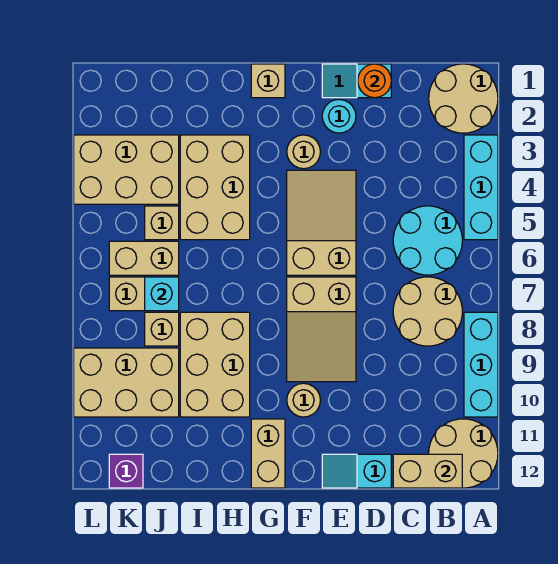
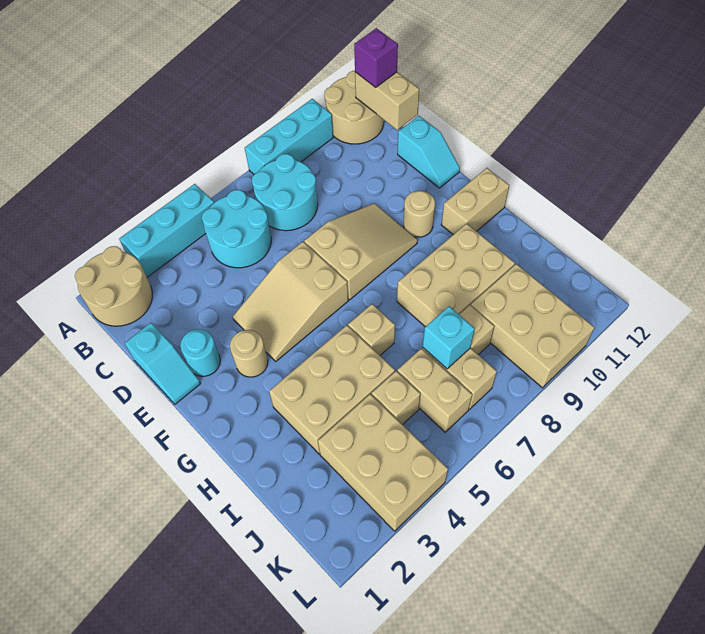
tan 2x2 round brick [393,277,462,346] -> cyan 2x2 round brick [252,154,318,231]
orange 1x1 round brick [358,64,391,98] -> none
tan 1x1 brick [251,64,285,98] -> tan 1x1 brick moved to [348,304,395,355]
purple 1x1 brick [109,454,143,488] -> purple 1x1 brick moved to [354,28,398,87]

